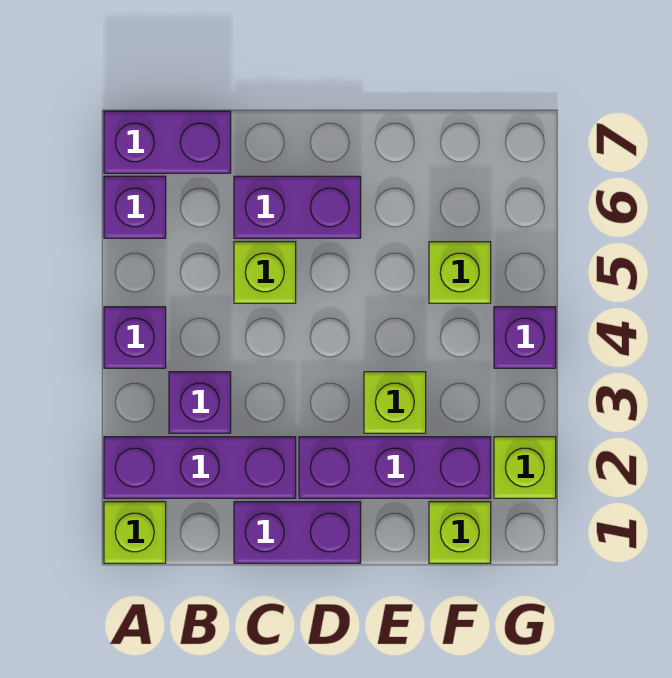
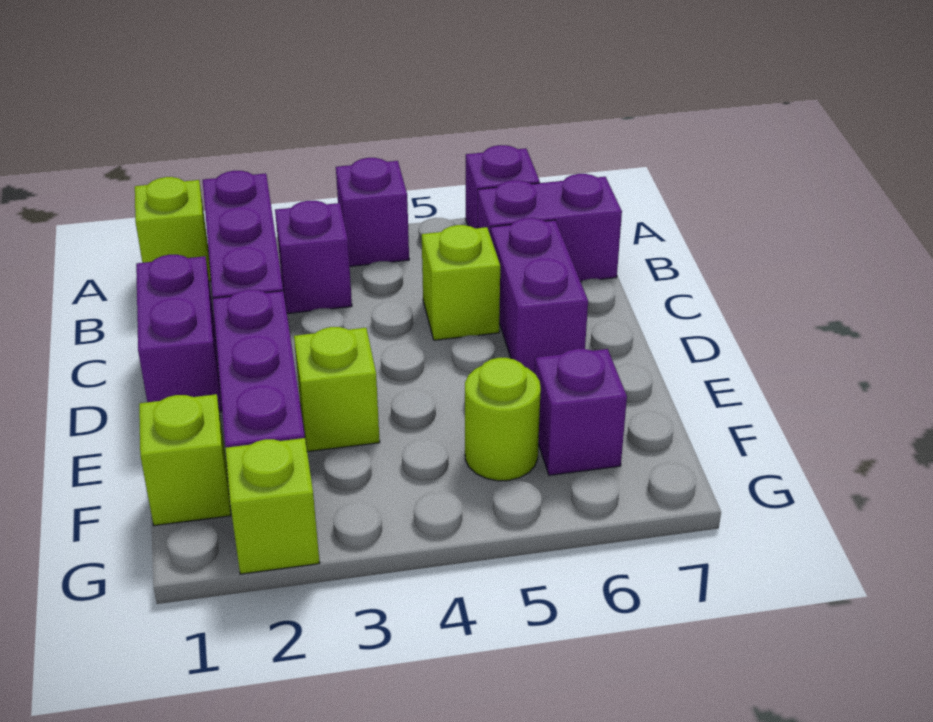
purple 1x2 brick [104,111,231,173] -> purple 1x2 brick turned to [477,174,622,281]
lime 1x1 brick [429,242,491,303] -> lime 1x1 round brick [465,358,541,481]
purple 1x1 brick [494,307,556,368] -> purple 1x1 brick moved to [535,349,627,475]

